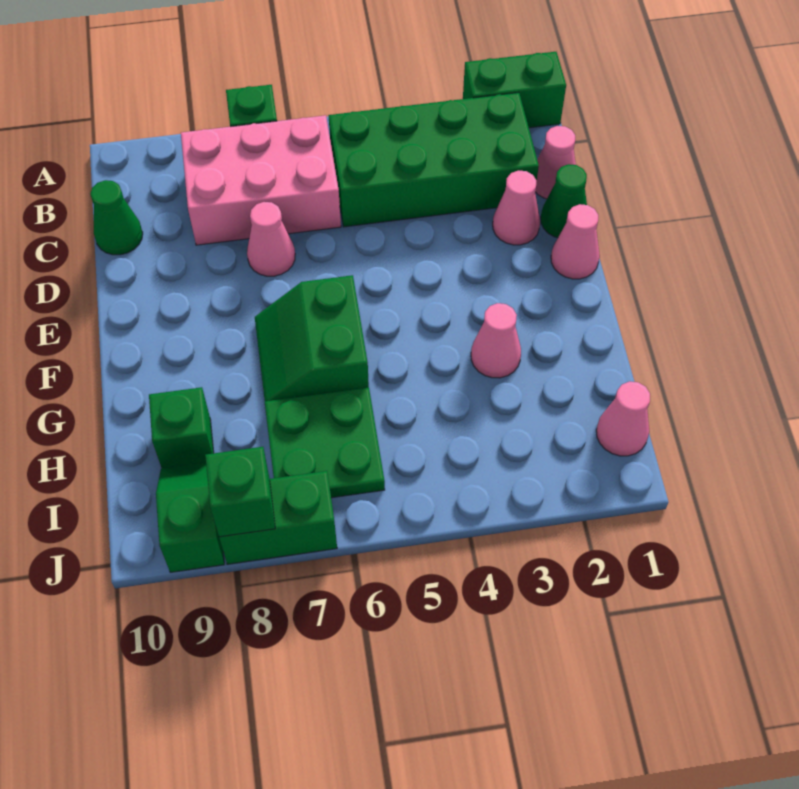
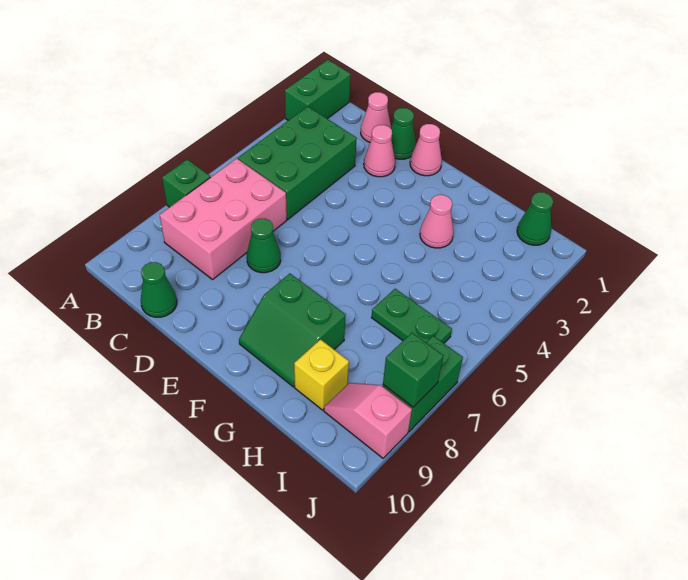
green 2x4 brick [328,93,539,227] -> green 2x3 brick [238,107,357,219]
pink 1x1 cone [247,202,295,276] -> green 1x1 cone [247,218,281,273]
green 2x2 slope [255,275,369,401] -> green 2x2 slope moved to [239,274,346,387]
green 2x2 plate [265,387,385,498] -> green 1x2 plate [371,289,452,343]
green 1x1 brick [149,387,214,468] -> yellow 1x1 brick [294,340,349,410]
pink 1x1 cone [596,381,650,456] -> green 1x1 cone [517,192,553,245]
green 1x2 slope [156,462,224,572] -> pink 1x2 slope [324,383,412,458]

